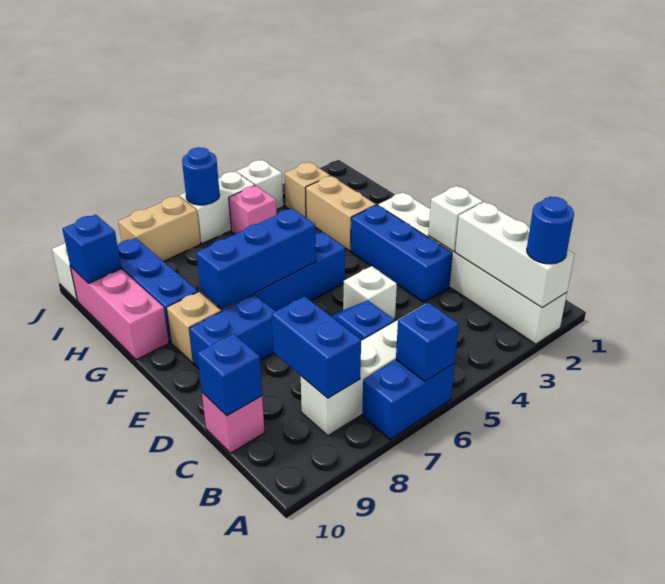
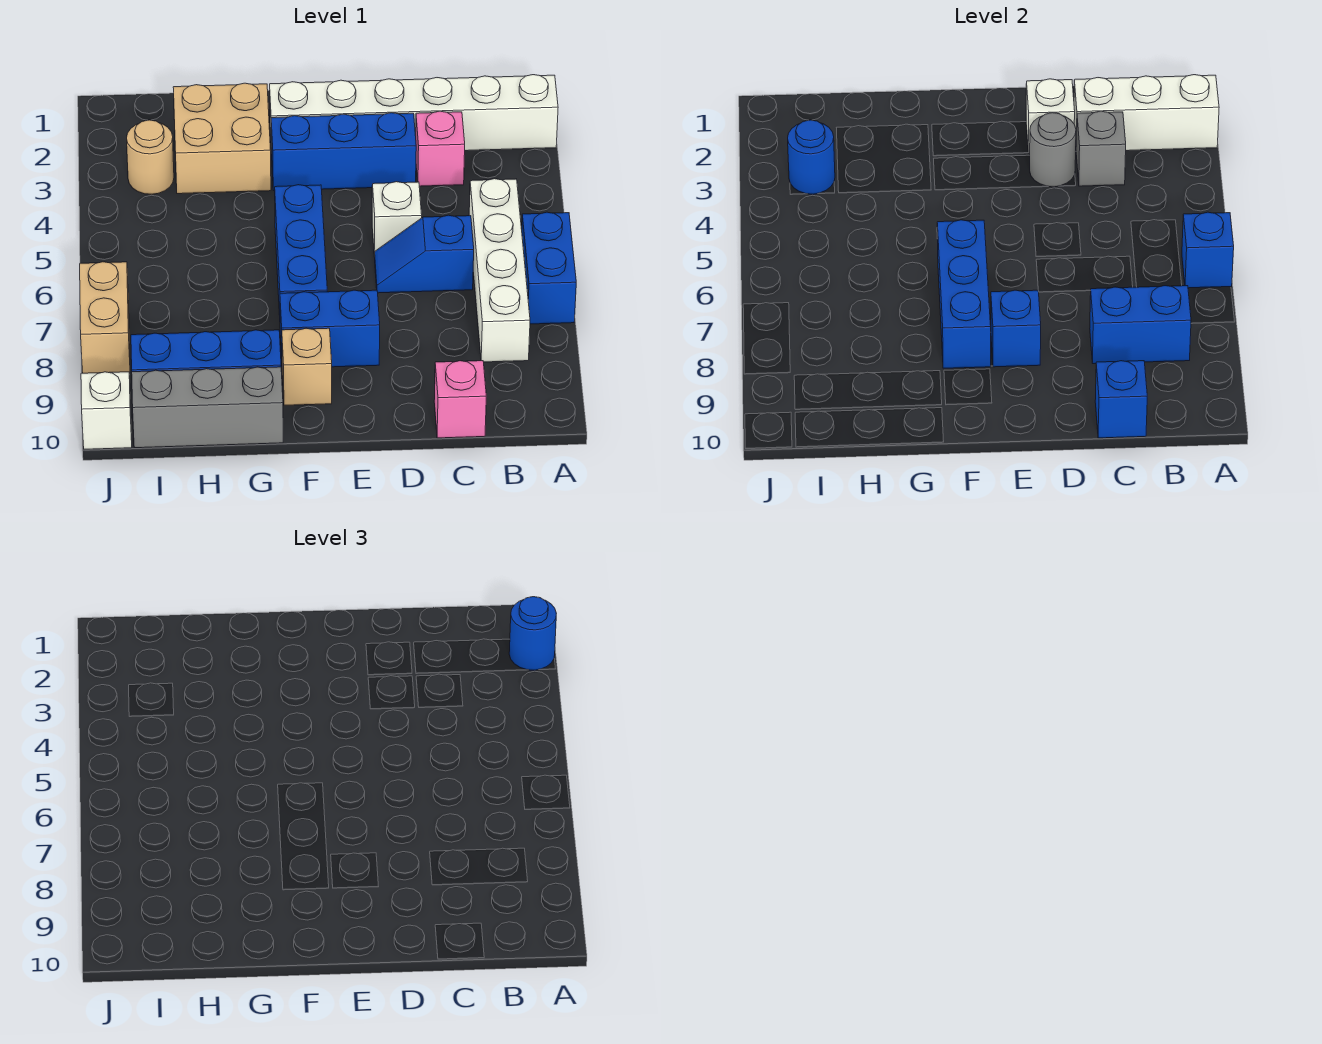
none -> grey 1x1 brick [1076,111,1126,186]
none -> grey 1x1 round brick [1030,113,1076,187]
blue 1x2 brick [189,295,275,369] -> blue 1x2 brick turned to [280,290,380,367]
tan 1x2 brick [306,176,376,251] -> tan 2x2 brick [173,83,271,194]
pink 1x3 brick [71,267,169,360] -> grey 1x3 brick [132,367,283,448]
tan 1x1 brick [284,162,330,217] -> tan 1x1 round brick [127,120,174,194]
pink 1x1 brick [229,186,276,234] -> pink 1x1 brick moved to [416,111,465,186]
blue 1x1 brick [62,215,121,283] -> blue 1x1 brick moved to [991,290,1041,367]
white 1x1 brick [237,160,283,210] -> none
white 1x2 brick [180,171,255,244] -> none
blue 1x1 round brick [182,147,220,205] -> blue 1x1 round brick moved to [788,120,835,194]

